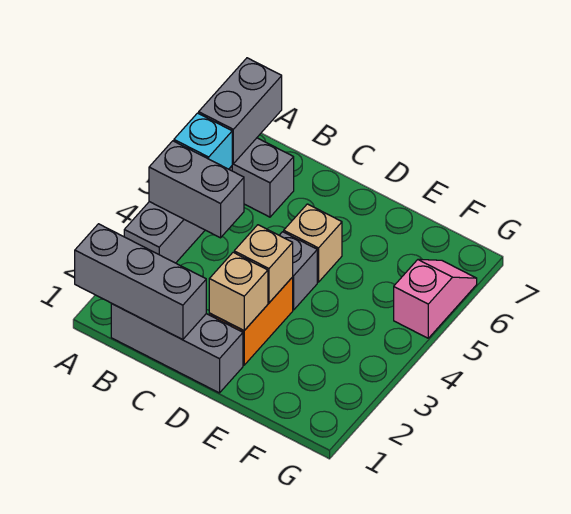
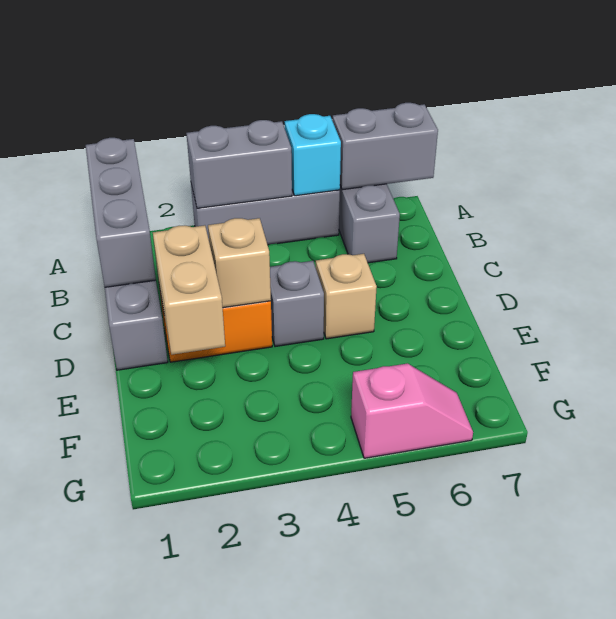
grey 1x2 brick [149,141,244,238] -> grey 1x2 brick turned to [186,120,292,208]
tan 1x1 brick [209,252,268,331] -> tan 1x2 brick [153,225,225,355]

